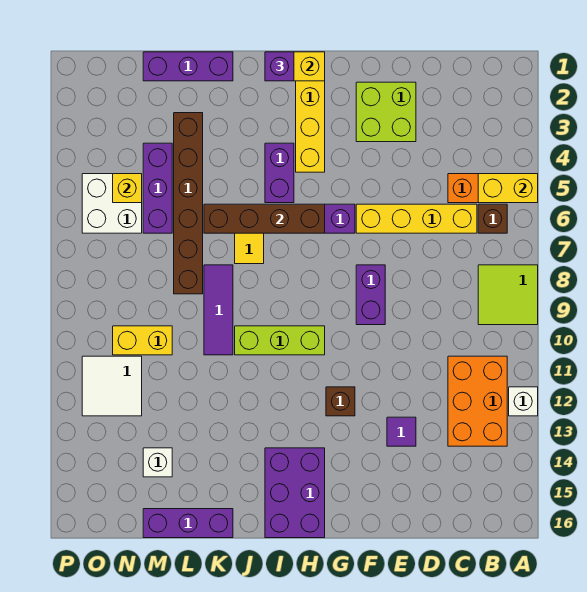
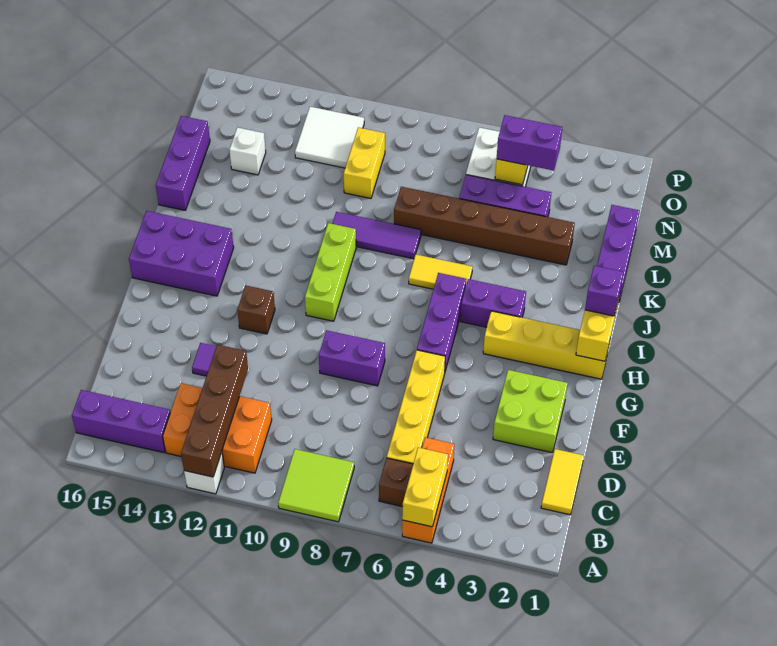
none -> purple 1x3 brick [72,390,171,453]
none -> yellow 1x2 tile [541,449,584,515]
brown 1x4 brick [204,204,325,233] -> brown 1x4 brick moved to [181,345,248,477]
none -> purple 1x2 brick [497,115,562,171]

